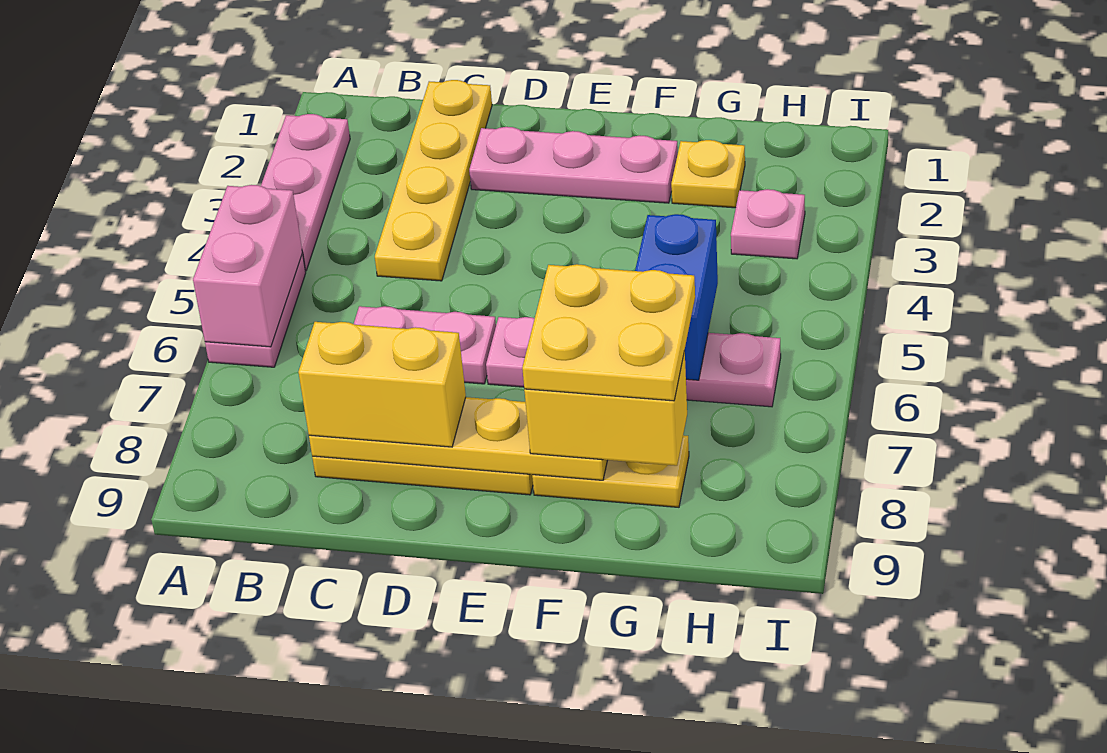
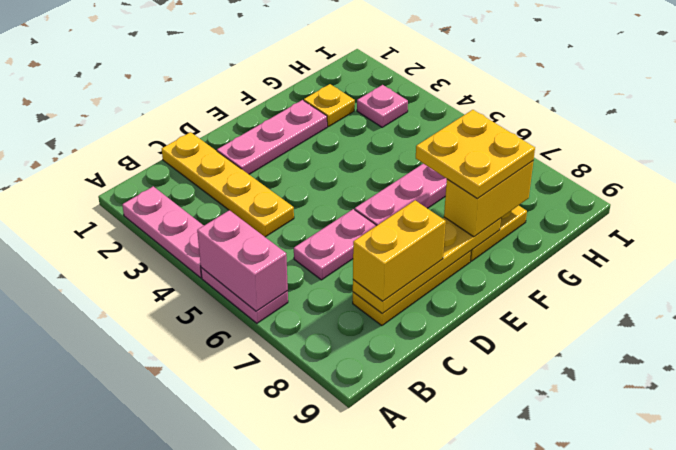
blue 1x2 brick [635,214,718,380] -> none

